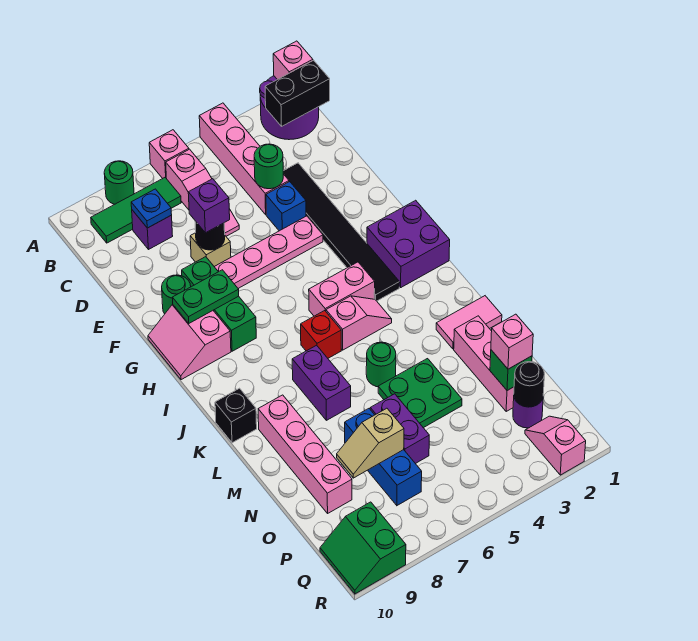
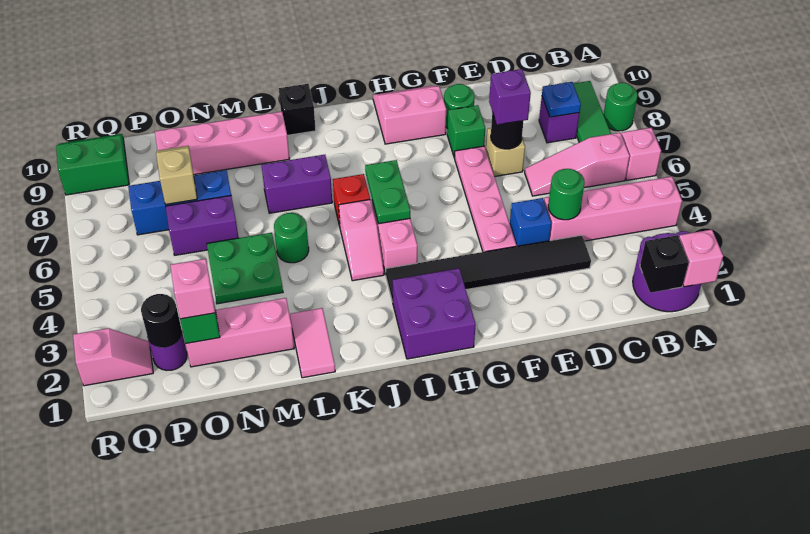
black 1x2 brick [265,60,330,126] -> black 1x1 brick [640,235,689,293]
green 1x3 brick [182,257,256,351] -> green 1x1 brick [447,105,485,158]
green 1x2 plate [172,270,239,323] -> green 1x2 plate moved to [365,160,410,224]

